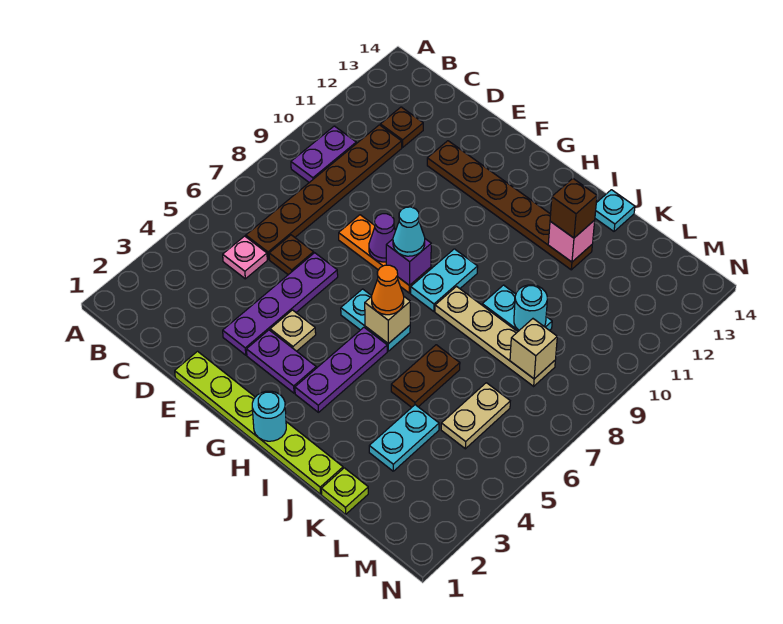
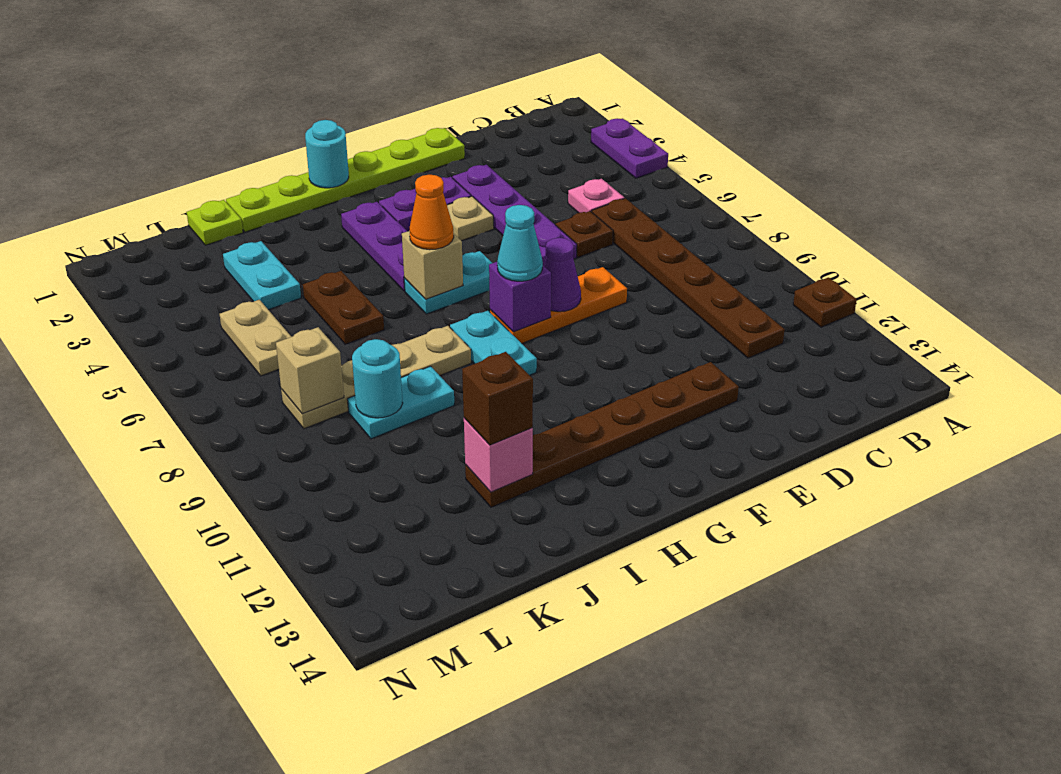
purple 1x2 plate [291,126,356,182] -> purple 1x2 plate moved to [591,118,668,178]
brown 1x1 plate [380,107,423,148] -> brown 1x1 plate moved to [793,277,857,327]
cyan 1x1 plate [595,190,635,231] -> none

